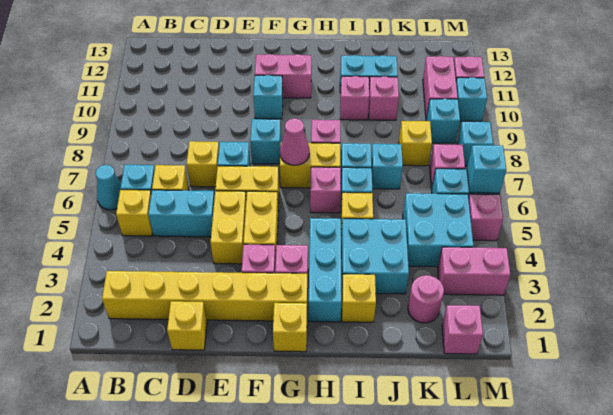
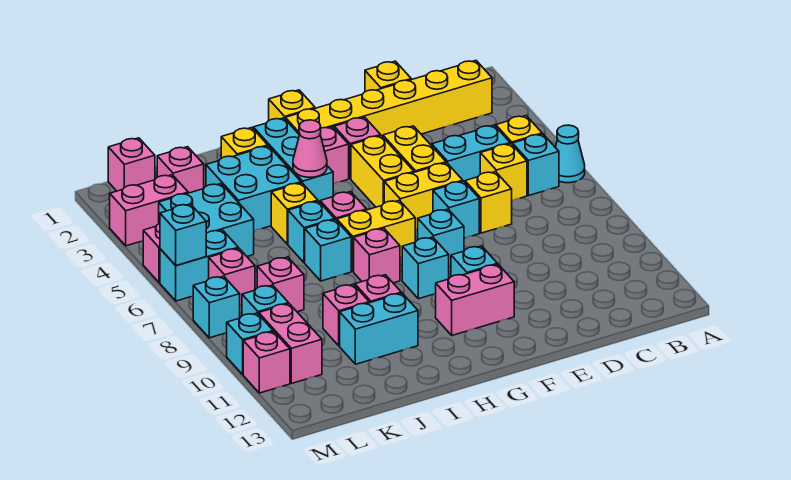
pink 1x1 cone [280,118,310,165] -> pink 1x1 cone moved to [293,120,327,177]
cyan 1x1 brick [371,144,403,189] -> cyan 1x1 brick moved to [402,237,449,299]
pink 1x1 round brick [408,275,444,323] -> pink 1x1 brick [157,147,204,193]
yellow 1x1 brick [399,121,432,166] -> pink 1x1 brick [257,257,304,312]

